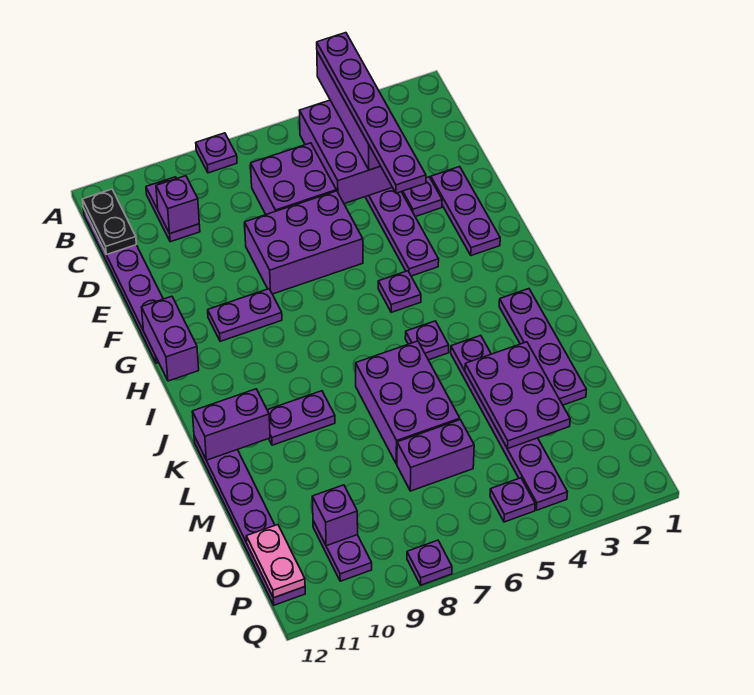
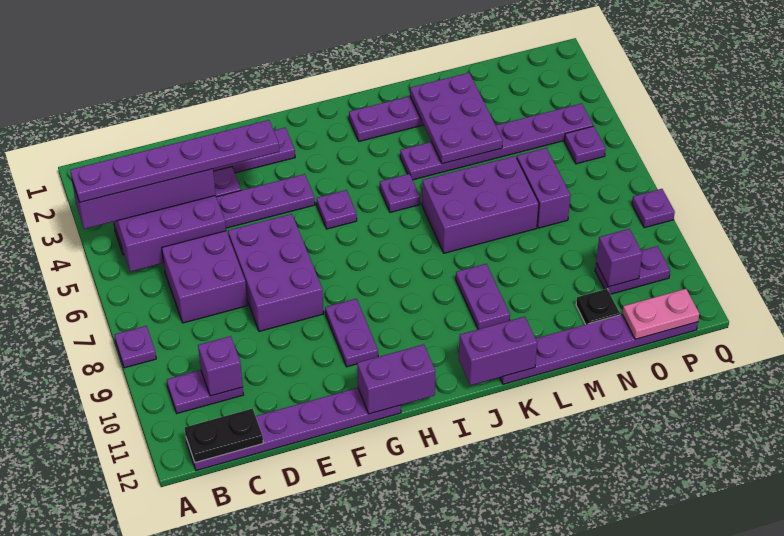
purple 1x2 brick [192,389,270,460] -> purple 1x2 brick turned to [459,317,537,385]
purple 2x3 plate [465,342,570,449] -> purple 2x3 plate turned to [410,73,503,164]
none -> black 1x1 plate [576,289,620,324]

